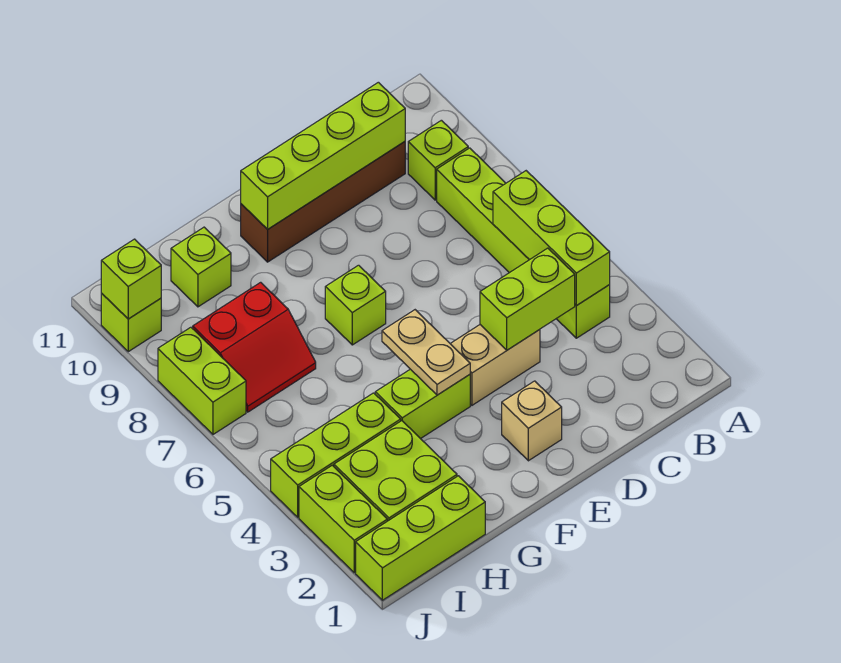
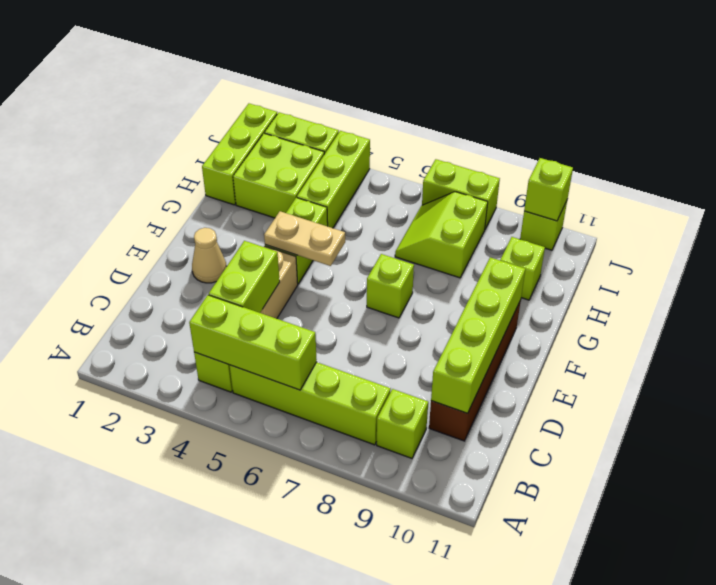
tan 1x1 brick [502,381,562,461] -> tan 1x1 cone [192,228,227,283]
red 2x2 slope [193,282,316,412] -> lime 2x2 slope [395,192,488,278]

